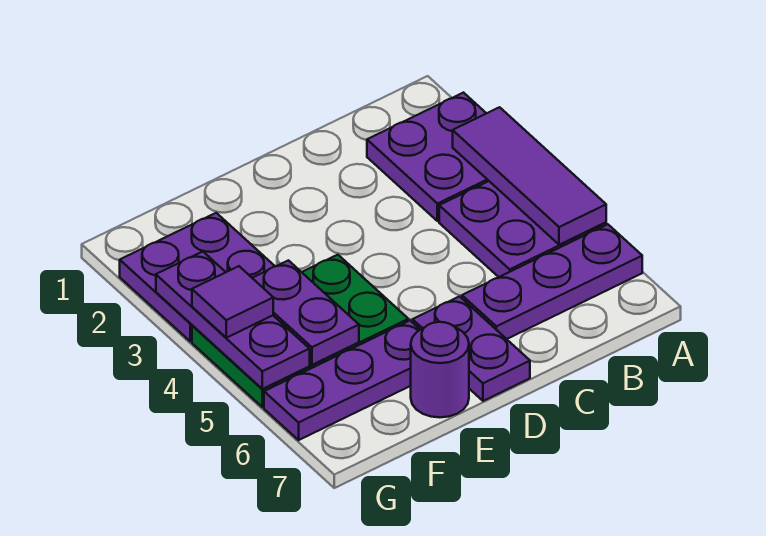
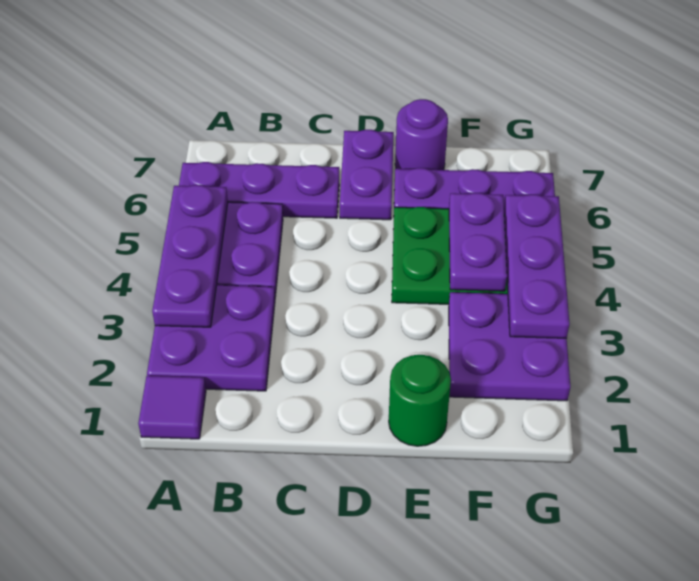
purple 1x3 tile [453,107,606,245] -> purple 1x3 plate [152,185,228,327]
none -> green 1x1 round brick [389,355,451,446]
purple 1x1 tile [192,266,273,338] -> purple 1x1 tile moved to [138,376,206,439]

